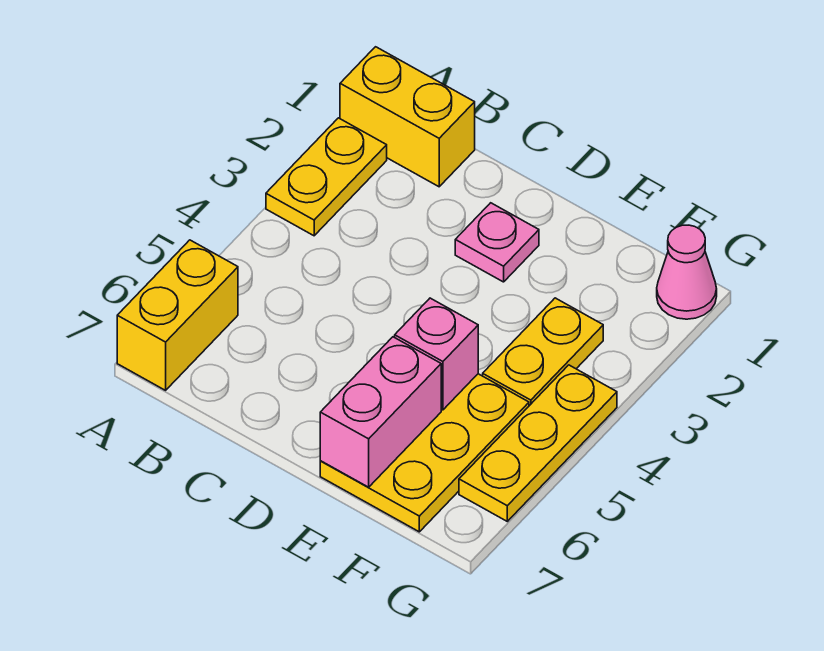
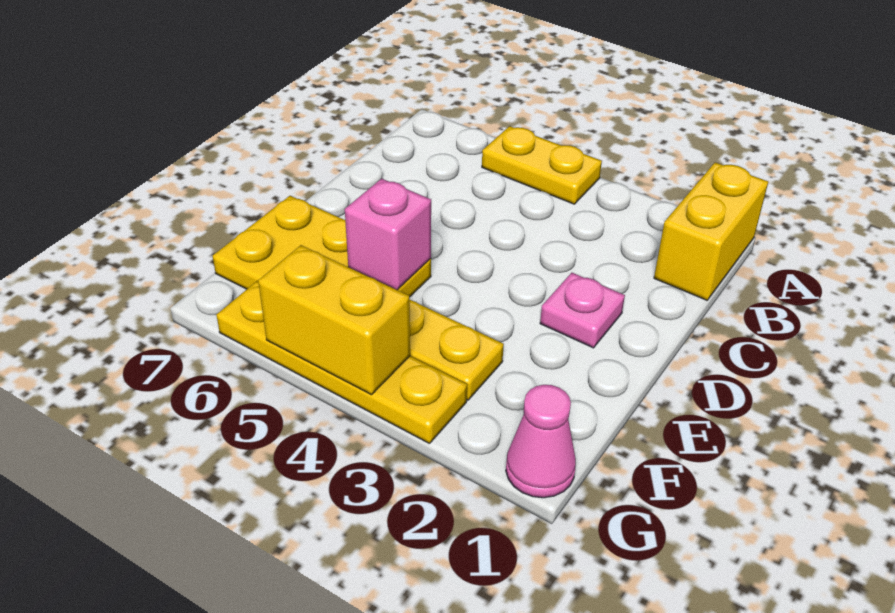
yellow 1x2 plate [266,118,387,236] -> yellow 1x2 plate moved to [482,126,602,204]
yellow 1x2 brick [117,240,238,390] -> yellow 1x2 brick moved to [258,245,410,395]
pink 1x2 brick [320,337,441,487] -> none
yellow 1x3 plate [459,365,617,521] -> yellow 1x4 plate [217,281,467,444]

